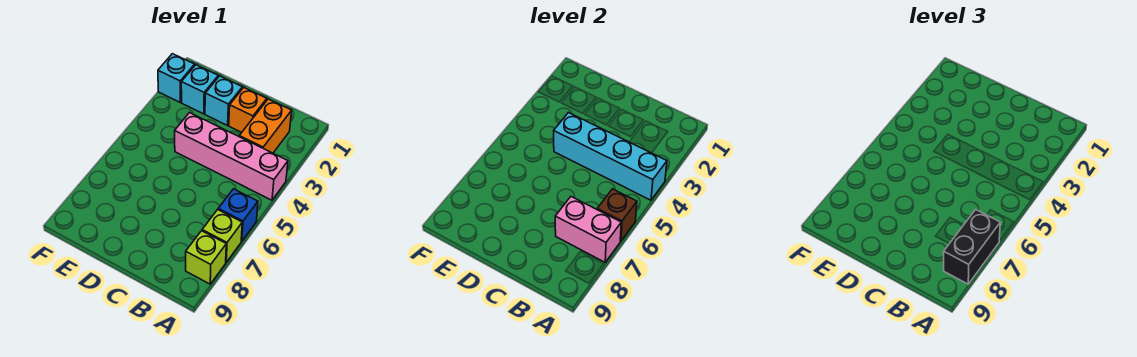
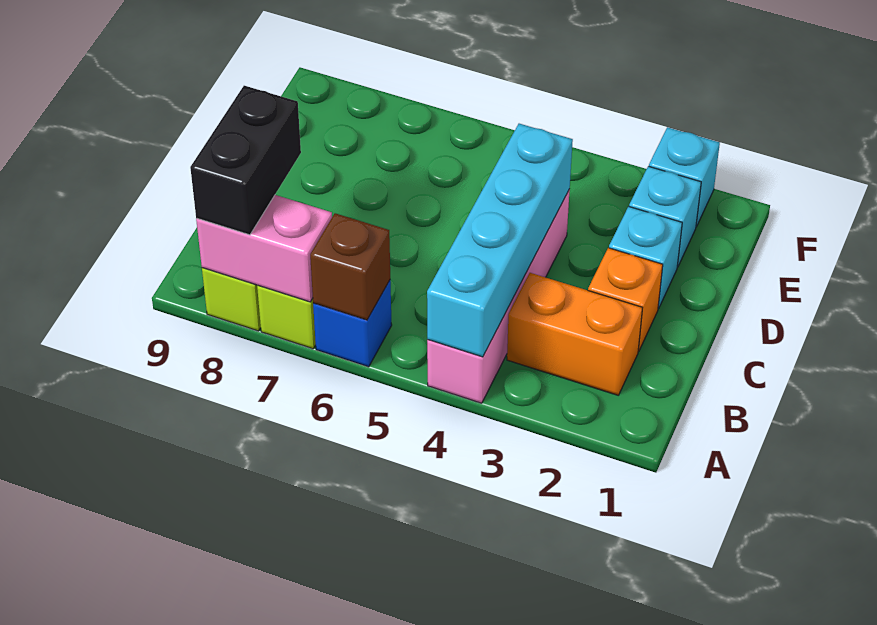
pink 1x2 brick [555,197,621,262] -> pink 1x2 brick turned to [196,195,332,302]
black 1x2 brick [944,210,1000,284] -> black 1x2 brick turned to [190,86,301,235]

